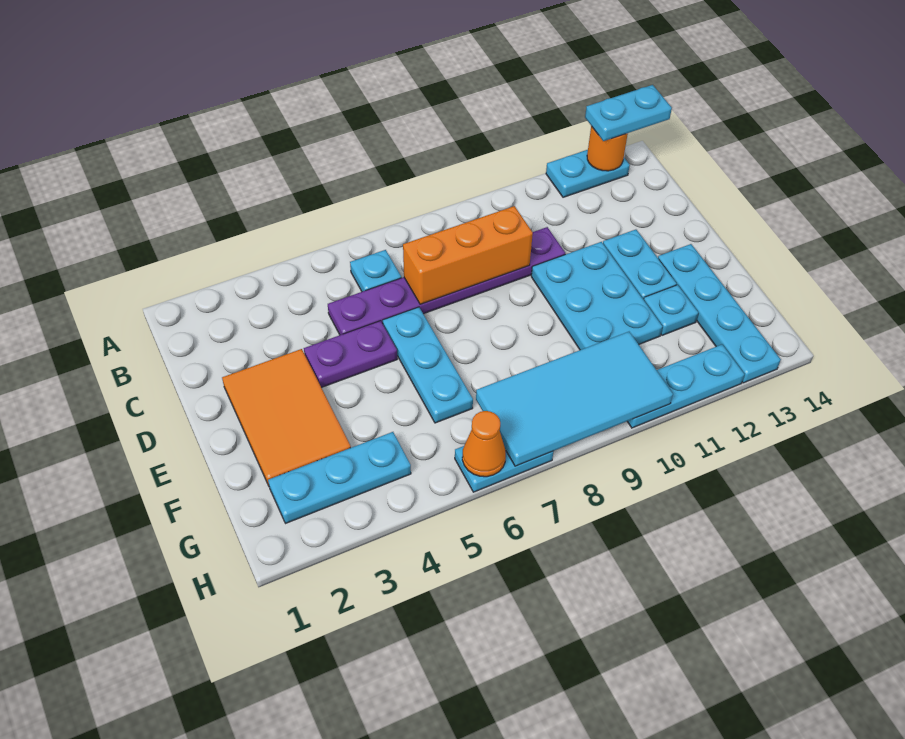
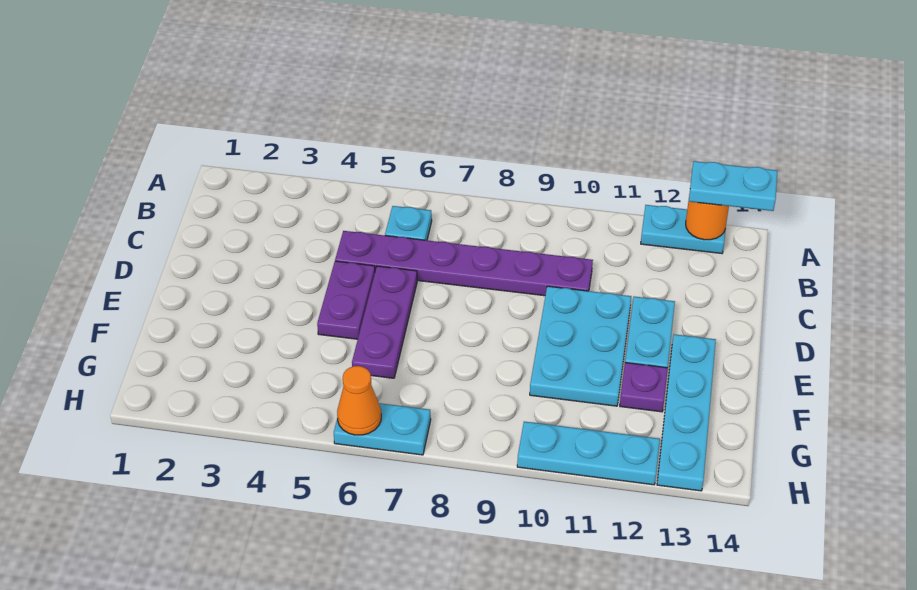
orange 1x3 brick [403,206,533,304] -> none
orange 2x3 tile [222,349,351,486] -> none
purple 1x2 plate [304,321,397,388] -> purple 1x2 plate turned to [317,261,375,339]
cyan 1x3 plate [383,307,473,423] -> purple 1x3 plate [352,266,417,378]
cyan 1x1 plate [644,285,698,335] -> purple 1x1 plate [620,363,668,412]
cyan 1x3 plate [268,432,411,523] -> none
cyan 2x4 tile [476,332,673,466] -> none

